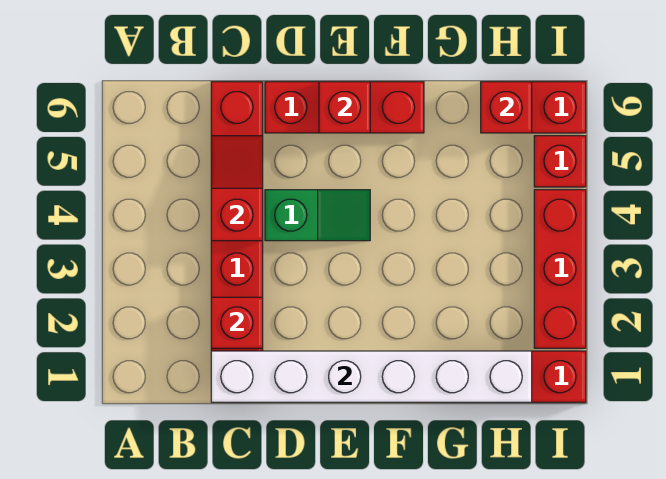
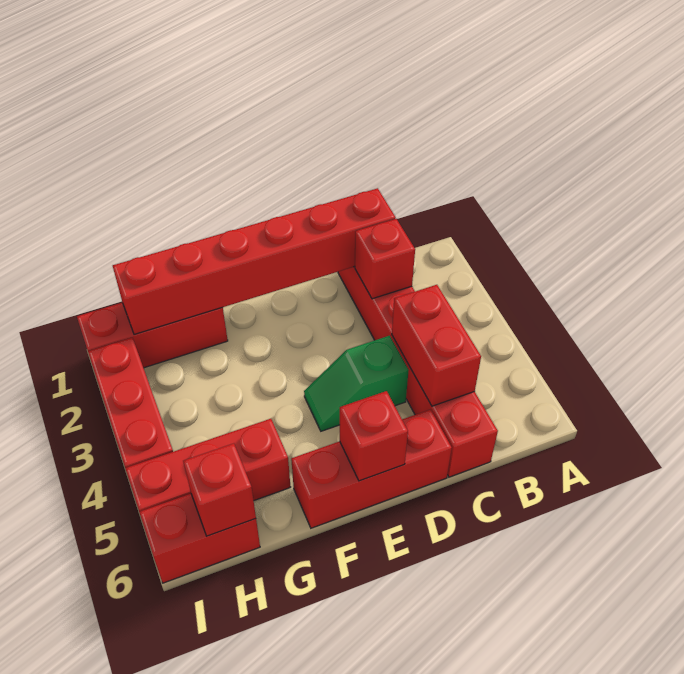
white 1x6 brick [211,351,532,402] -> red 1x6 brick [113,188,396,334]
red 1x2 slope [211,136,263,241] -> red 1x2 brick [392,285,481,406]
red 1x1 brick [534,136,586,187] -> red 1x3 brick [125,419,290,512]

